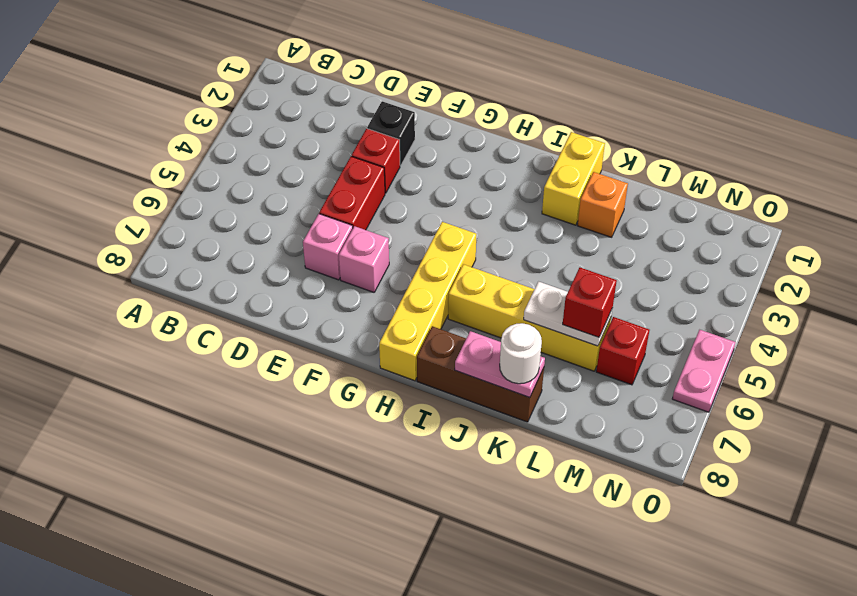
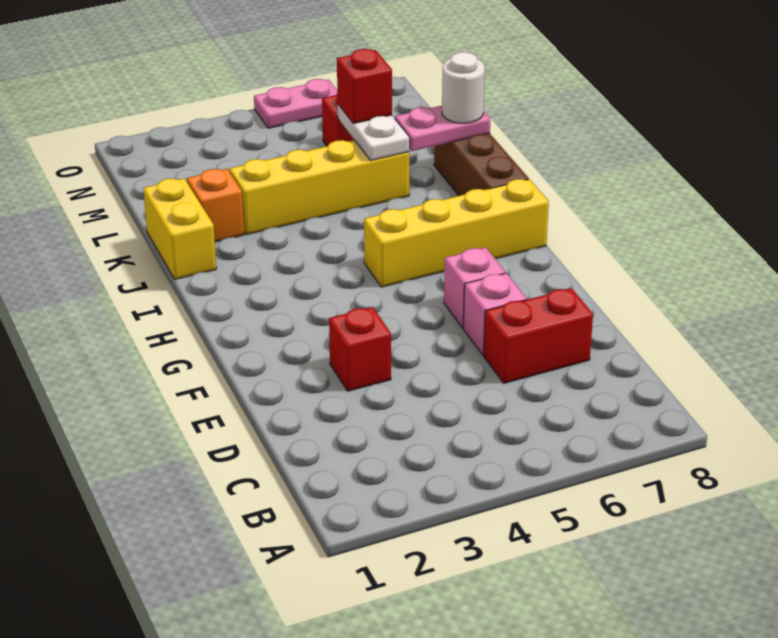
black 1x1 brick [367,101,415,166] -> none
red 1x2 brick [319,156,385,230] -> red 1x2 brick moved to [484,288,593,383]
yellow 1x4 brick [448,264,611,371] -> yellow 1x4 brick turned to [229,140,409,235]
yellow 1x2 brick [542,132,605,225] -> yellow 1x2 brick turned to [143,178,216,279]
pink 1x2 plate [455,331,545,398] -> pink 1x2 plate turned to [395,106,490,151]

